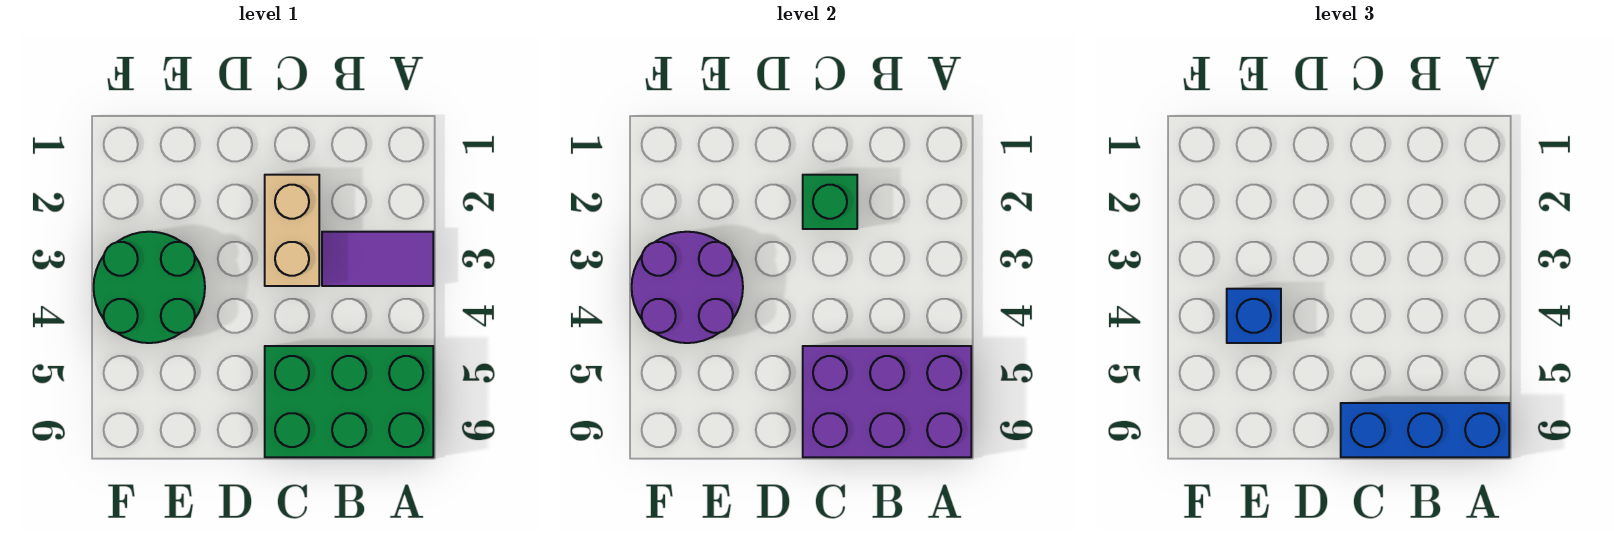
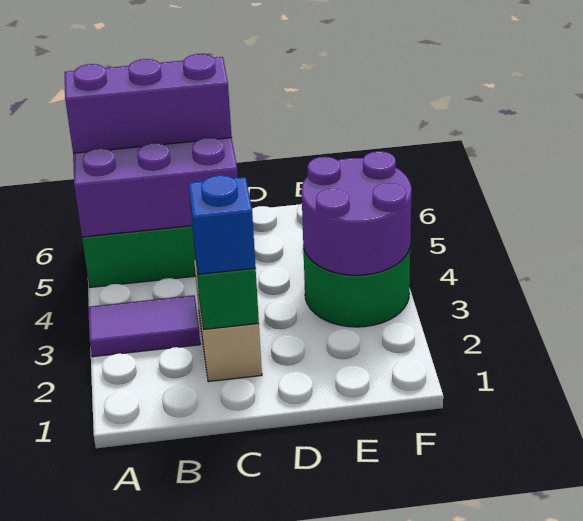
blue 1x3 brick [1341,403,1509,457] -> purple 1x3 brick [65,54,232,153]
blue 1x1 brick [1227,289,1281,343] -> blue 1x1 brick moved to [189,175,256,274]

